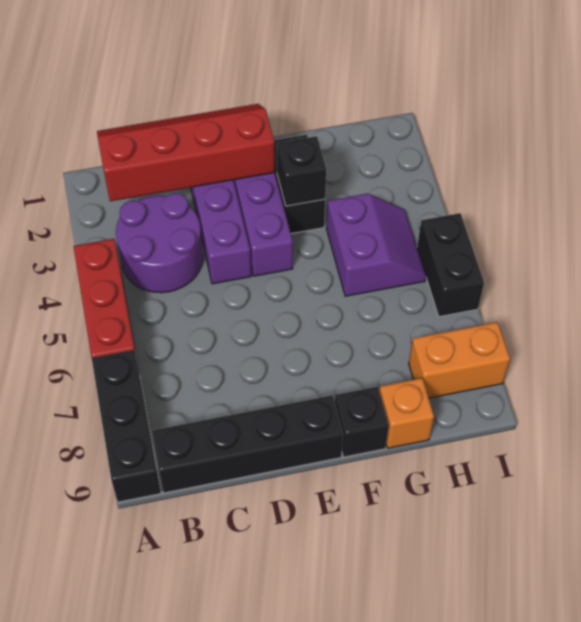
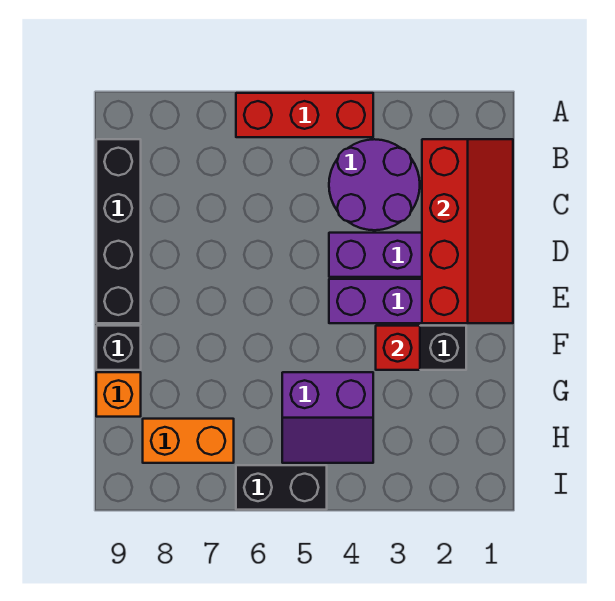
black 1x3 brick [92,350,161,502] -> none
black 1x1 brick [277,136,326,206] -> red 1x1 brick [376,326,420,370]
orange 1x2 brick [409,322,510,398] -> orange 1x2 brick turned to [143,419,234,463]

